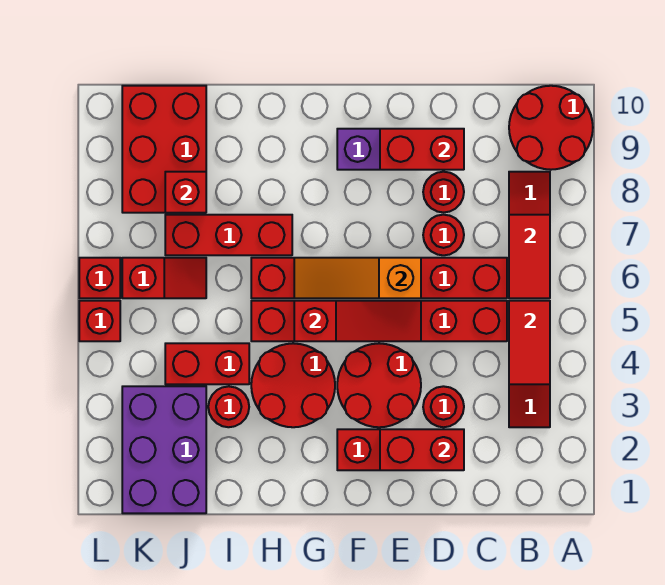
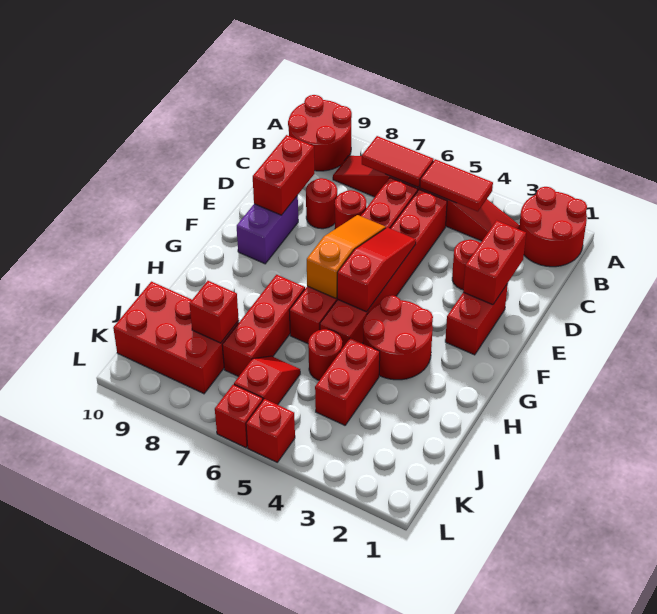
red 2x2 round brick [337,343,421,427] -> red 2x2 round brick moved to [519,187,587,267]
orange 1x3 slope [294,258,421,298] -> orange 1x3 slope turned to [307,215,386,298]
red 1x1 round brick [208,386,249,427] -> red 1x1 round brick moved to [308,329,342,380]
purple 2x3 brick [122,386,206,513] -> none

